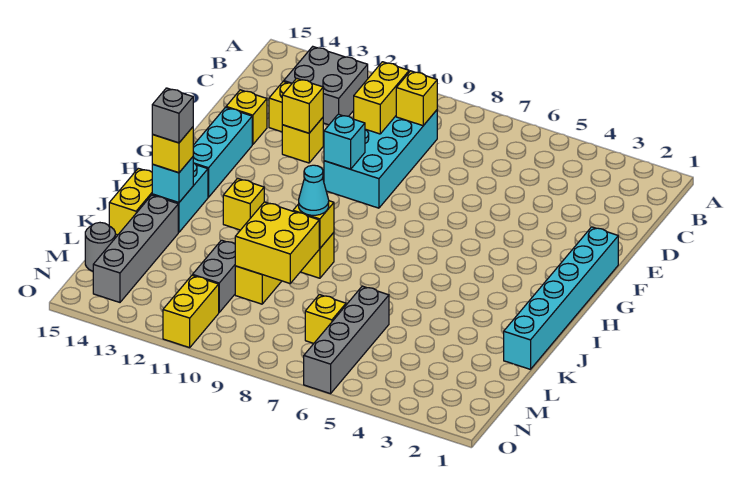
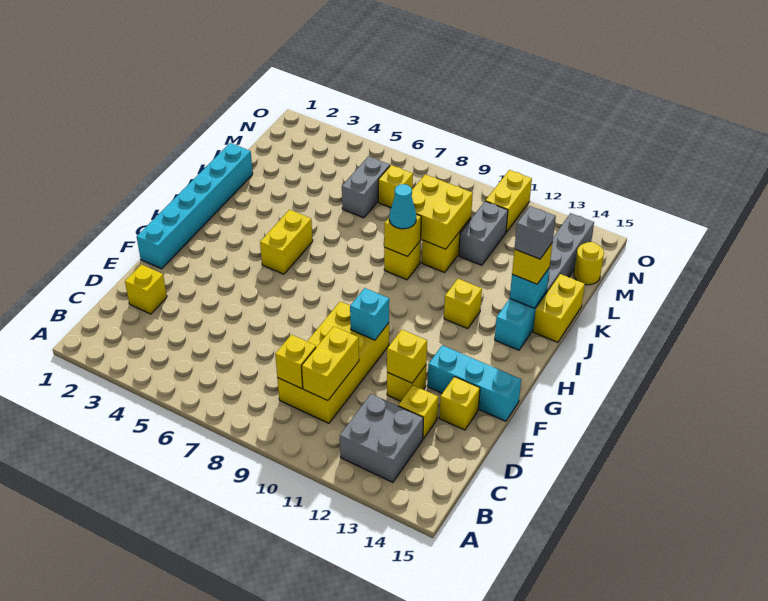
cyan 2x4 brick [324,110,437,208] -> yellow 2x4 brick [277,301,389,423]
none -> yellow 1x1 brick [125,264,167,314]
cyan 1x3 brick [193,107,252,197] -> cyan 1x3 brick turned to [428,345,521,421]
none -> yellow 1x2 brick [260,210,313,274]
grey 1x4 brick [304,286,389,394] -> grey 1x2 brick [342,156,390,218]
grey 1x1 round brick [85,223,115,271] -> yellow 1x1 round brick [574,242,604,285]

